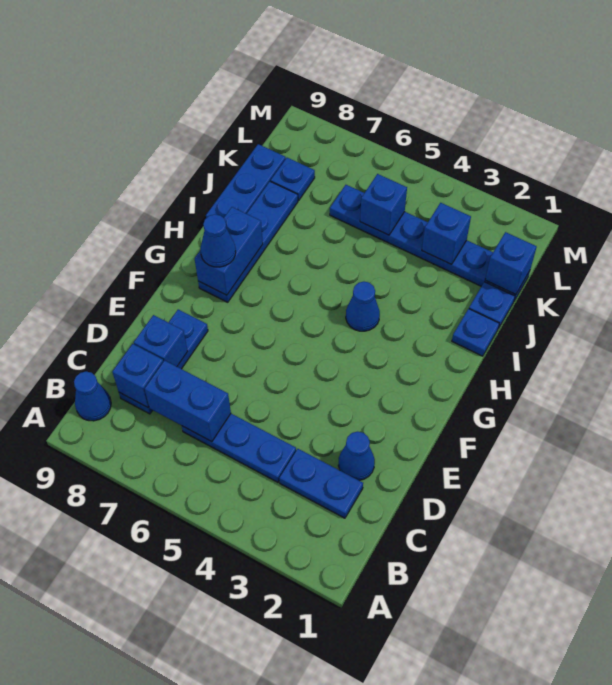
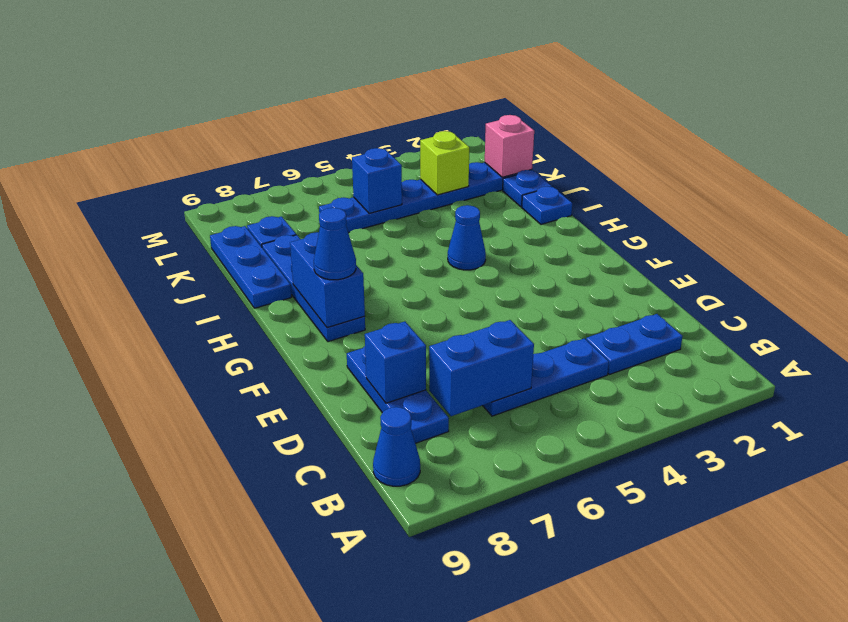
blue 1x1 brick [112,344,163,407] -> none
blue 1x1 cone [338,432,375,481] -> none
blue 1x1 brick [485,232,537,295] -> pink 1x1 brick [485,115,534,177]
blue 1x1 brick [422,203,471,264] -> lime 1x1 brick [420,131,469,195]

